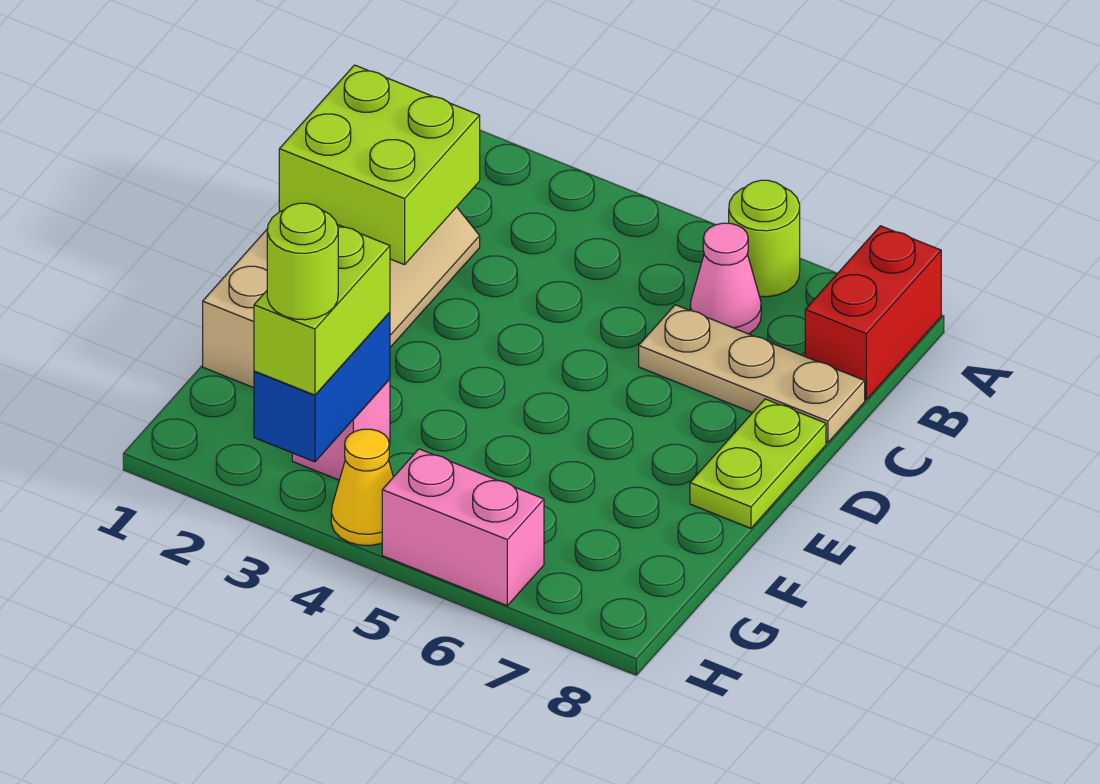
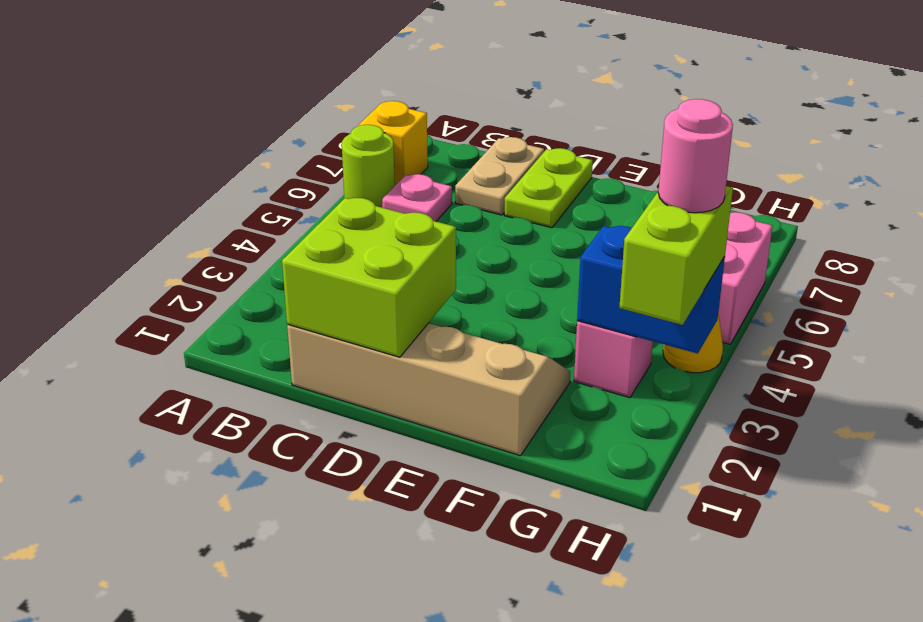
none -> yellow 1x1 brick [358,101,428,185]
red 1x2 brick [805,226,941,400] -> none
pink 1x1 cone [690,223,761,334] -> pink 1x1 plate [382,174,452,221]
tan 1x3 plate [639,305,865,443] -> tan 1x2 plate [455,137,544,215]
lime 1x2 plate [690,399,826,528] -> lime 1x2 plate turned to [504,148,593,228]
lime 1x2 brick [254,224,390,395] -> lime 1x2 brick turned to [619,186,733,325]
lime 1x1 round brick [267,203,338,320] -> pink 1x1 round brick [658,99,733,213]

